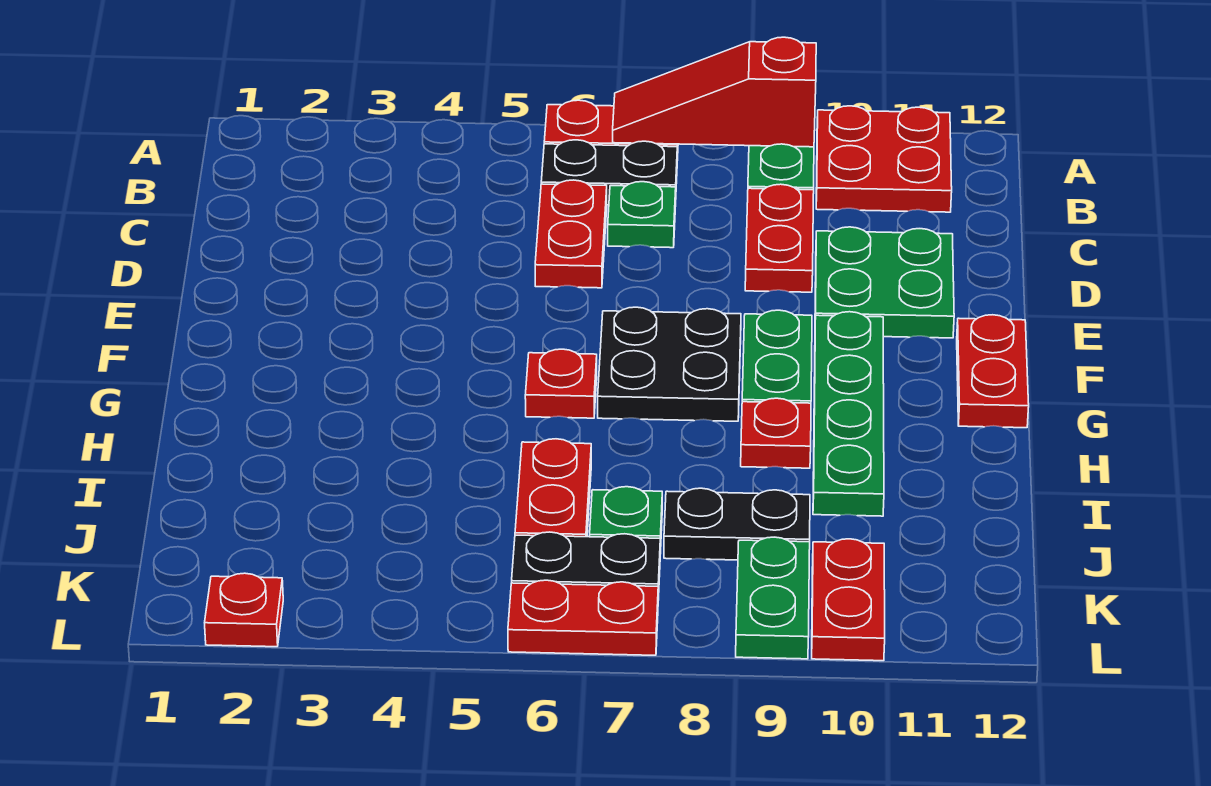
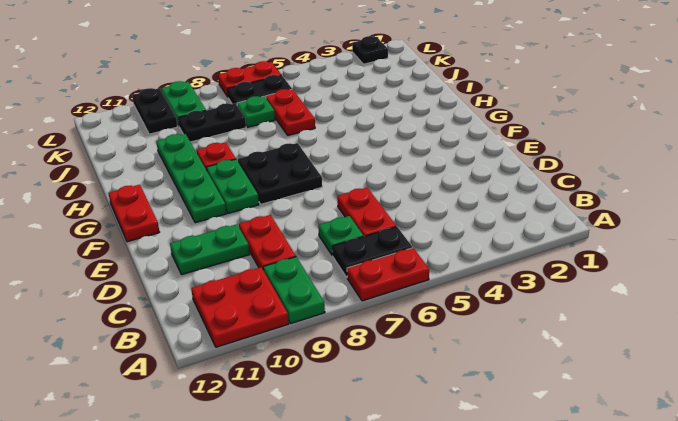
red 1x3 slope [613,37,816,147] -> none
green 2x2 plate [815,227,954,338] -> green 1x2 plate [170,224,250,275]
red 1x1 plate [525,349,597,418] -> none
red 1x2 plate [812,539,885,661] -> black 1x2 plate [132,88,178,134]
red 1x1 plate [205,573,283,647] -> black 1x1 plate [352,36,388,64]

